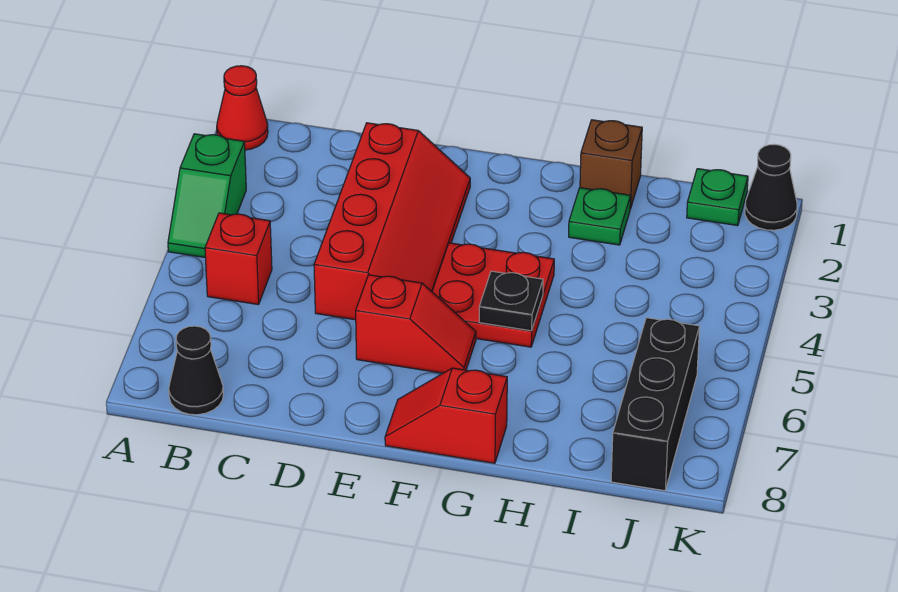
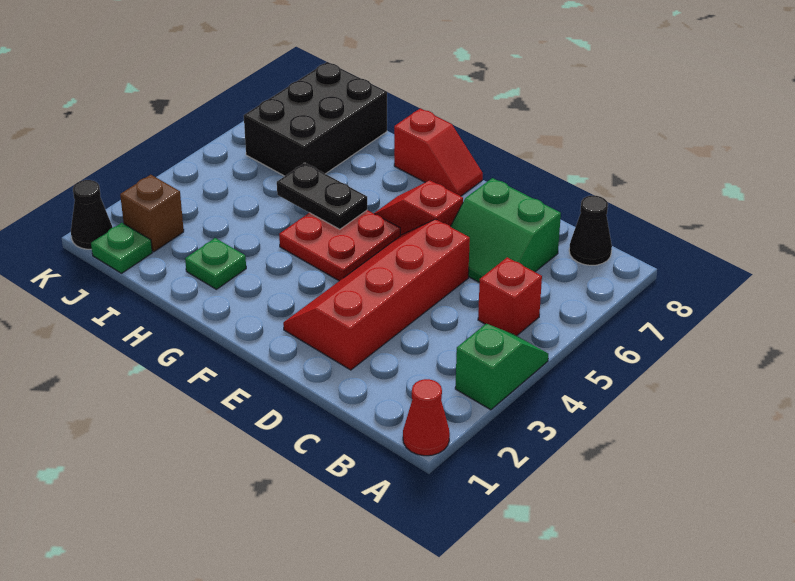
none -> green 2x2 slope [450,178,561,283]
black 1x1 plate [479,271,543,331] -> black 1x2 plate [277,163,367,229]
brown 1x1 brick [580,120,642,209] -> brown 1x1 brick moved to [120,175,184,252]
black 1x3 brick [611,318,700,491] -> black 2x3 brick [244,62,387,176]

